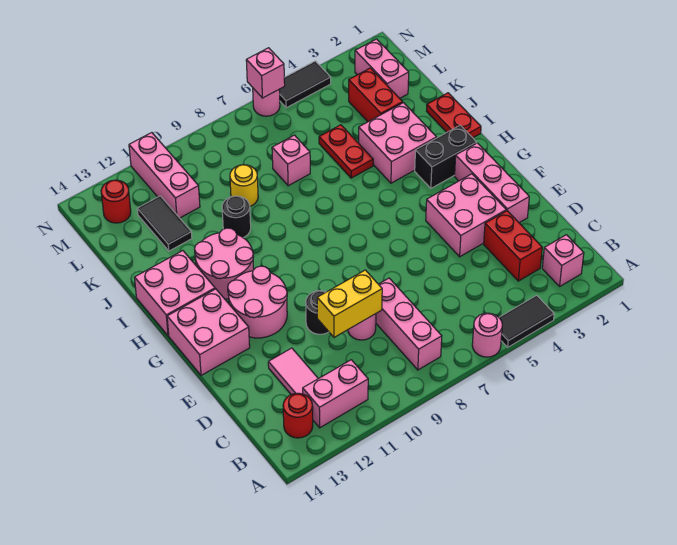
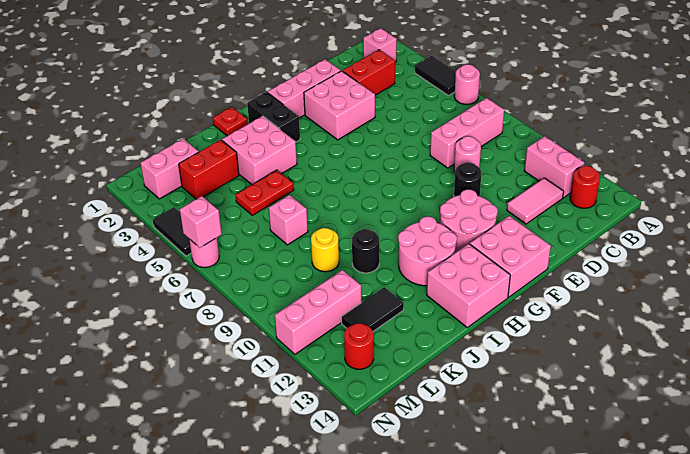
yellow 1x2 brick [317,270,382,337] -> none
red 1x2 plate [427,93,481,138] -> red 1x1 plate [213,107,247,136]

